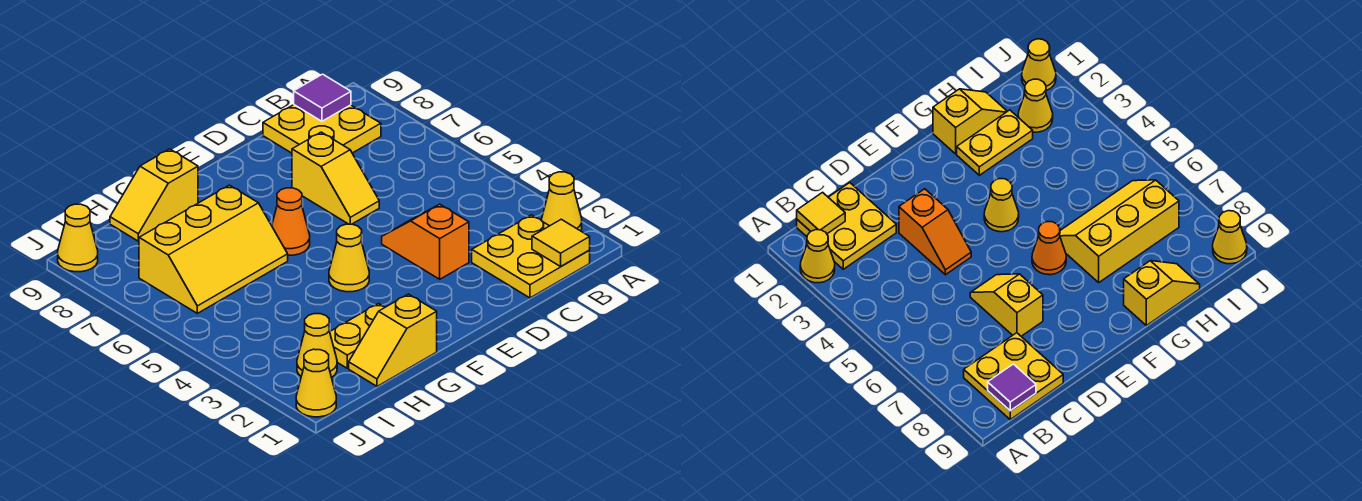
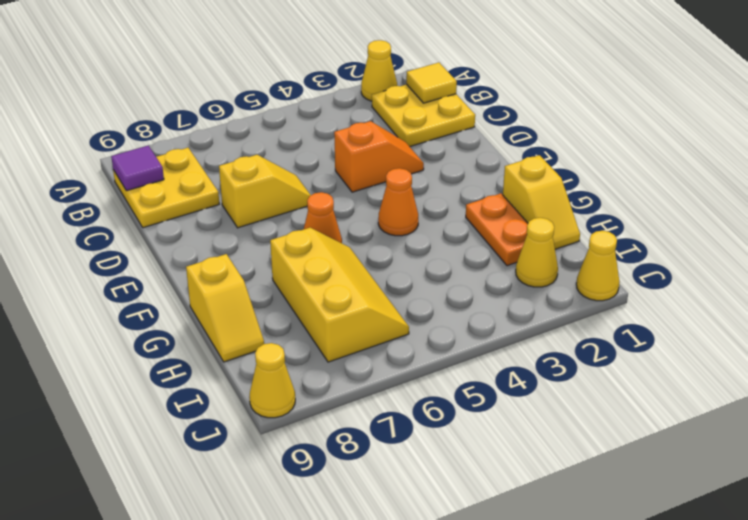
orange 1x2 slope [382,204,469,279] -> orange 1x2 slope turned to [334,121,424,192]
yellow 1x1 cone [329,224,369,292] -> orange 1x1 cone [378,168,418,236]
yellow 1x2 plate [330,304,385,368] -> orange 1x2 plate [466,193,528,266]

